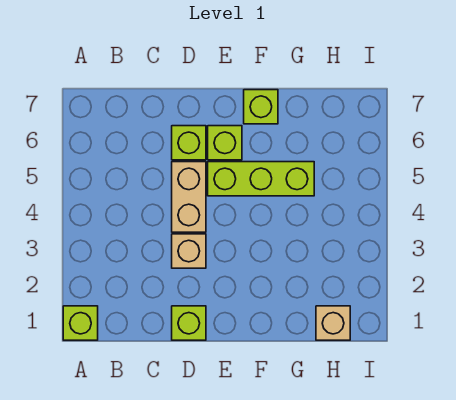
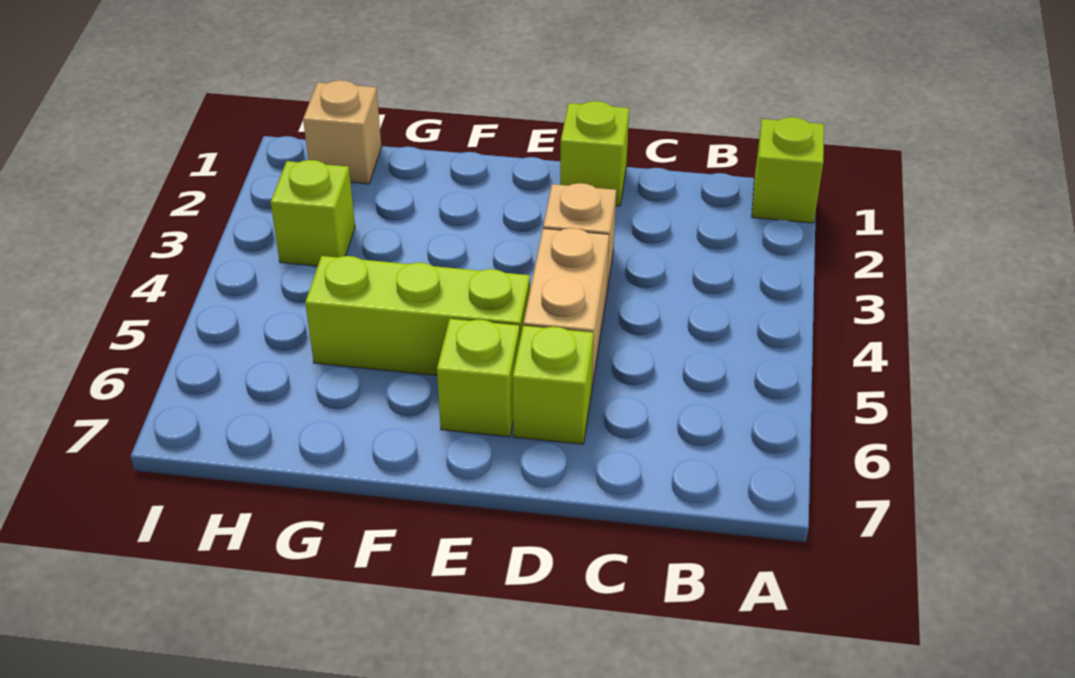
lime 1x1 brick [244,90,278,124] -> lime 1x1 brick moved to [271,160,355,266]

